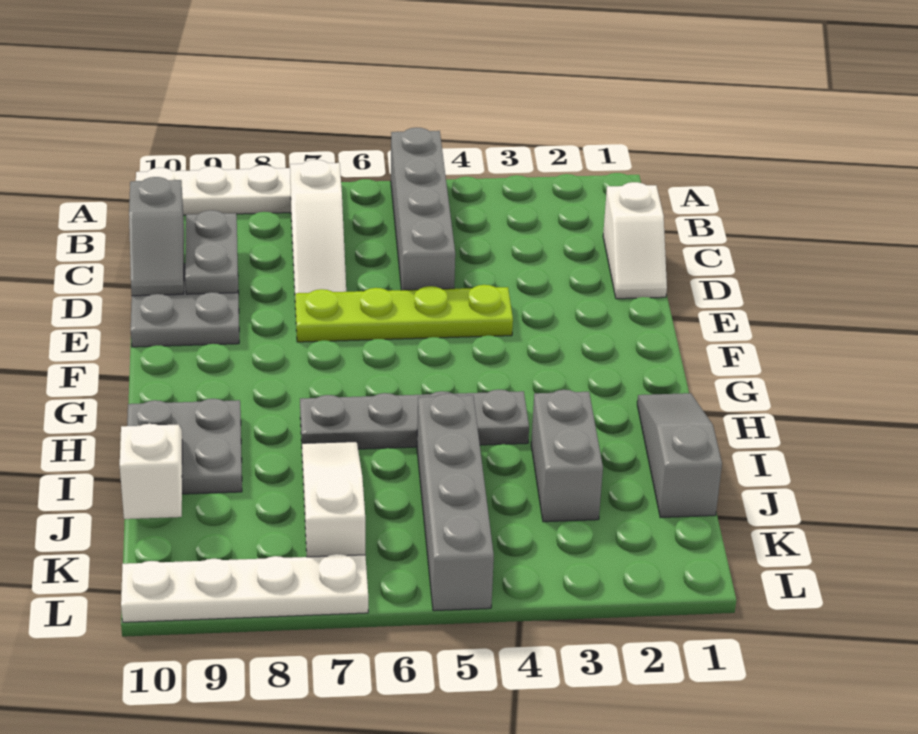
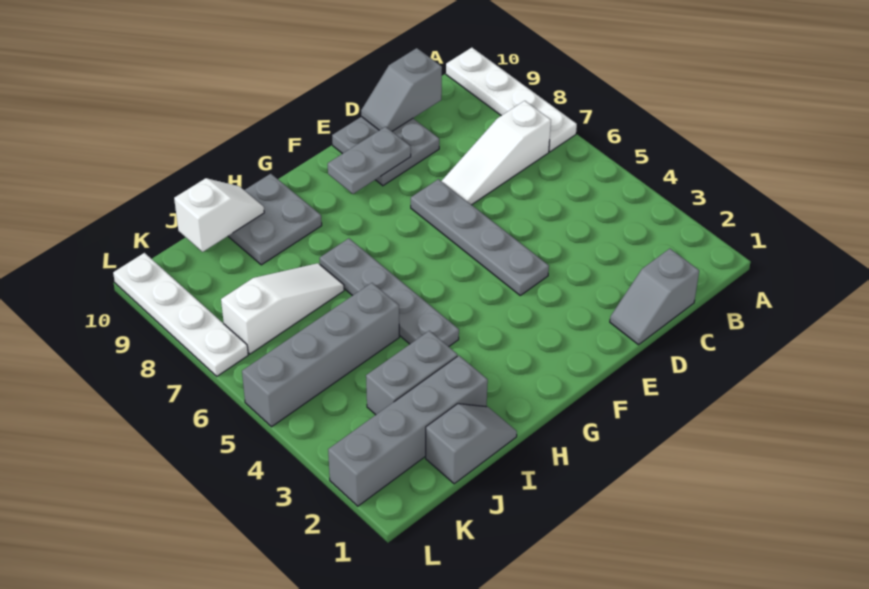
grey 1x4 brick [391,127,455,290] -> grey 1x4 brick moved to [328,356,488,506]
white 1x2 slope [603,182,667,299] -> grey 1x2 slope [610,249,699,345]
grey 1x2 plate [185,210,238,294] -> grey 1x2 plate moved to [328,127,411,194]
lime 1x4 plate [295,285,513,342] -> grey 1x4 plate [411,179,549,295]
grey 1x3 slope [637,393,722,518] -> grey 1x2 slope [426,404,517,484]

